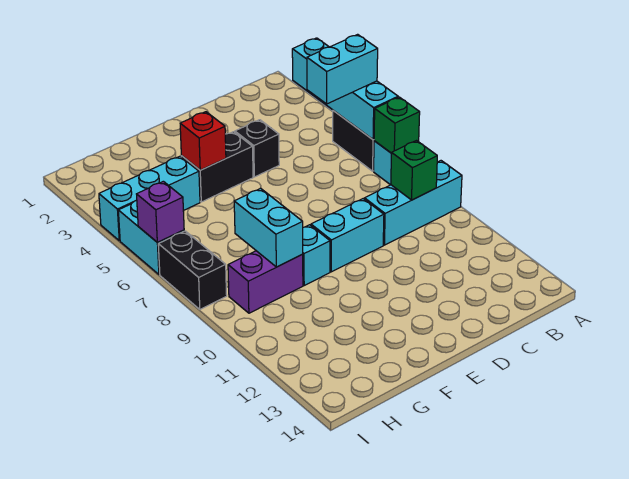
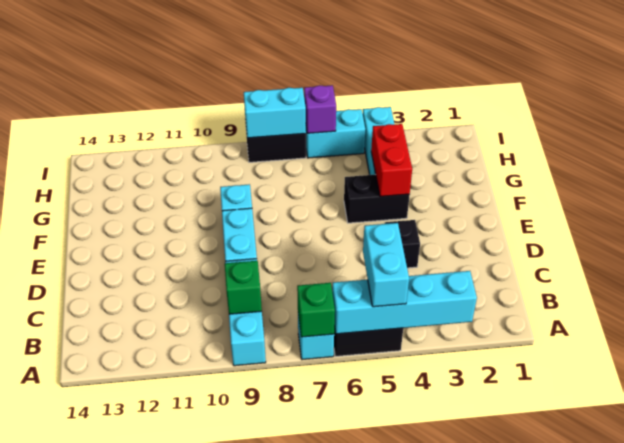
black 1x2 brick [181,132,253,202] -> black 1x2 brick turned to [344,175,410,223]
red 1x1 brick [180,112,226,170] -> red 1x2 brick [371,124,412,197]
cyan 1x2 brick [234,188,303,267] -> cyan 1x2 brick moved to [244,88,306,138]
purple 1x2 brick [228,251,303,313] -> none

